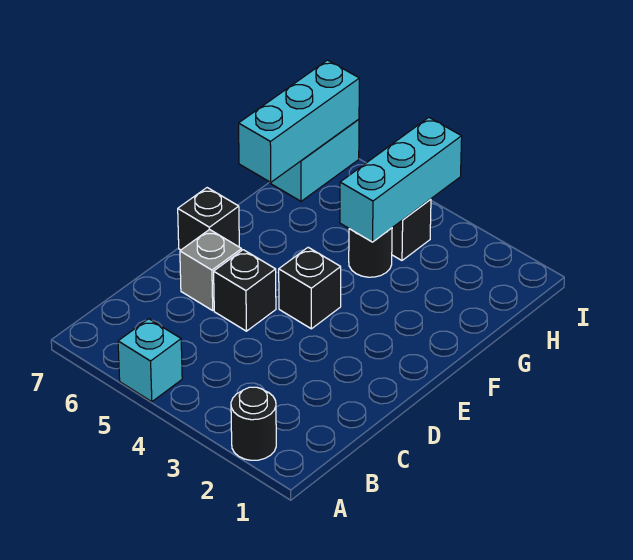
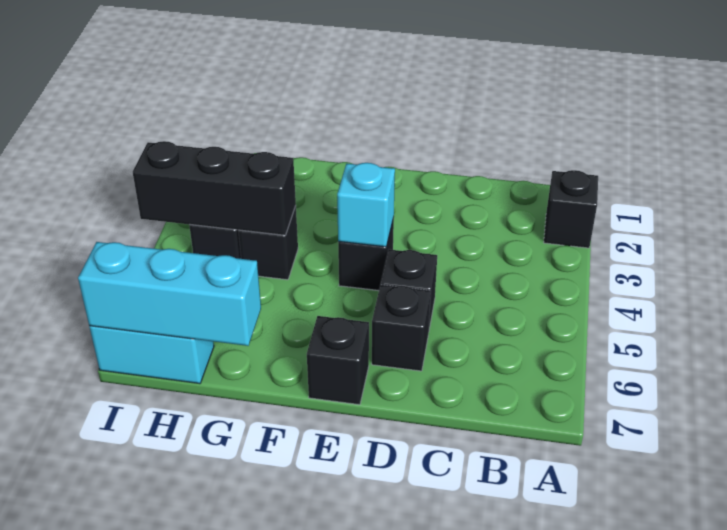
black 1x1 round brick [231,387,276,460] -> black 1x1 brick [544,170,598,248]
cyan 1x1 brick [118,319,182,402] -> cyan 1x1 brick moved to [337,163,395,247]
grey 1x1 brick [180,229,242,310] -> black 1x1 brick [372,285,431,371]
black 1x1 round brick [349,228,392,277] -> black 1x1 brick [238,206,298,280]
cyan 1x3 brick [340,118,462,242] -> black 1x3 brick [133,141,296,235]

